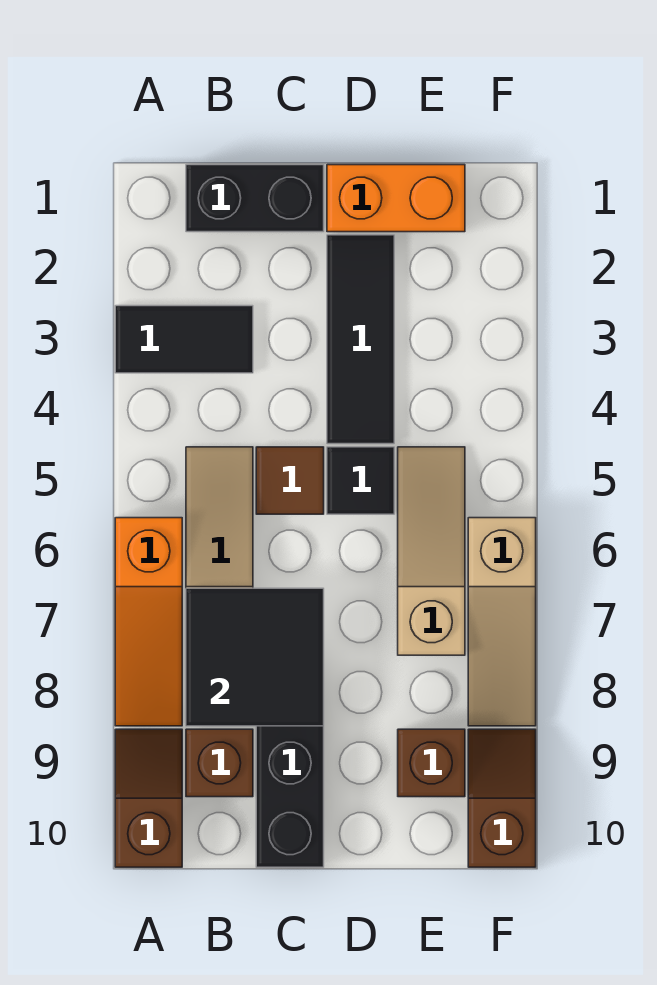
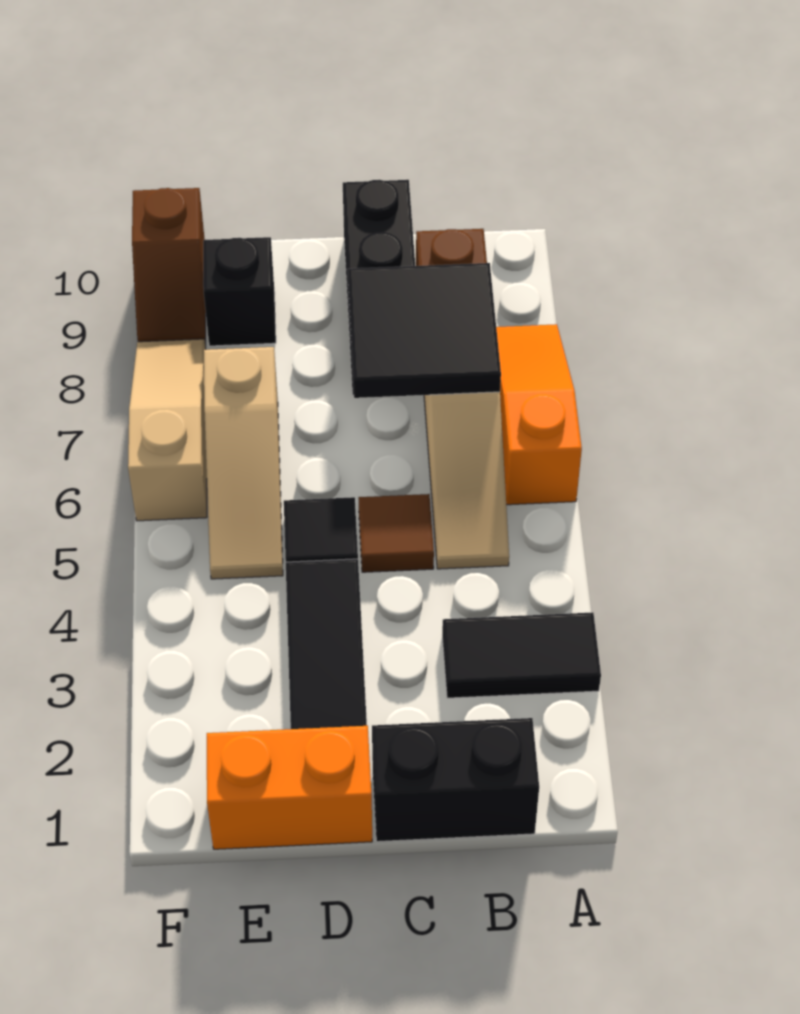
brown 1x2 slope [115,729,182,867] -> none
brown 1x1 brick [398,729,465,797] -> black 1x1 brick [203,237,276,346]

